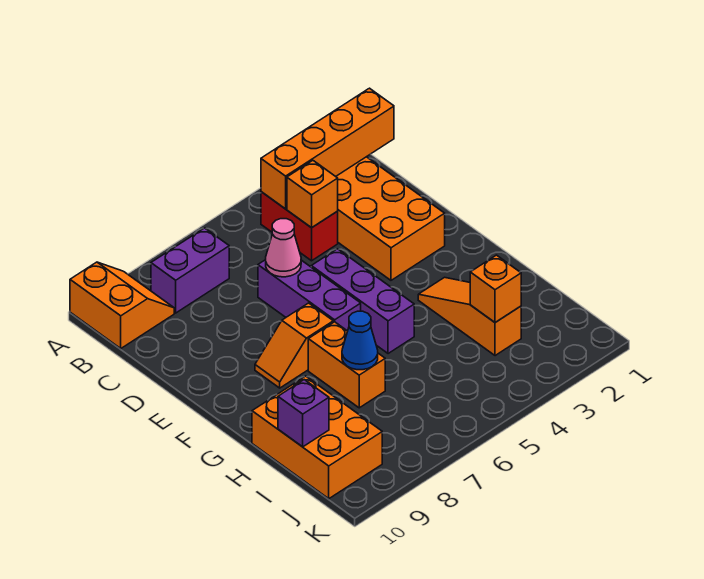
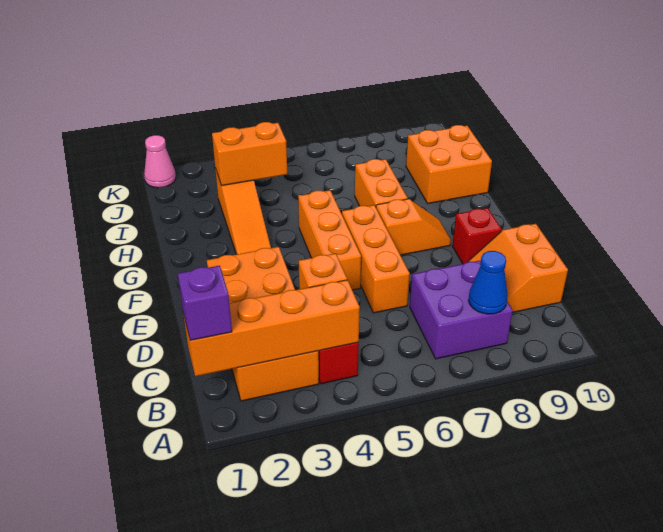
orange 2x2 slope [70,262,174,348] -> orange 2x2 slope moved to [468,224,568,313]
purple 1x2 brick [151,228,229,313] -> purple 2x2 brick [410,261,513,359]
purple 1x3 brick [258,260,361,331] -> orange 1x3 brick [342,205,410,313]
pink 1x1 cone [266,219,301,277] -> pink 1x1 cone moved to [144,135,176,188]
purple 1x3 brick [311,249,414,354] -> orange 1x3 brick [298,190,361,290]
none -> red 1x1 brick [452,208,501,264]
blue 1x1 cone [342,311,378,370] -> blue 1x1 cone moved to [468,251,508,314]
orange 2x3 brick [252,376,382,499] -> orange 2x2 brick [406,125,492,203]
orange 1x1 brick [470,255,521,322] -> orange 1x2 brick [212,122,287,186]
purple 1x1 brick [278,380,329,447] -> purple 1x1 brick moved to [178,266,232,340]

